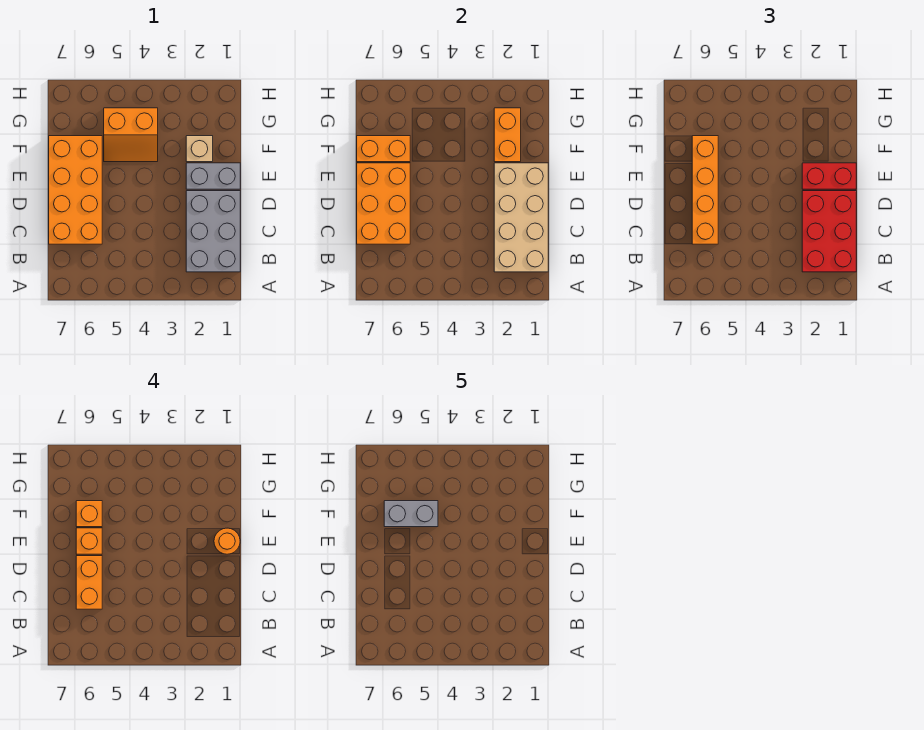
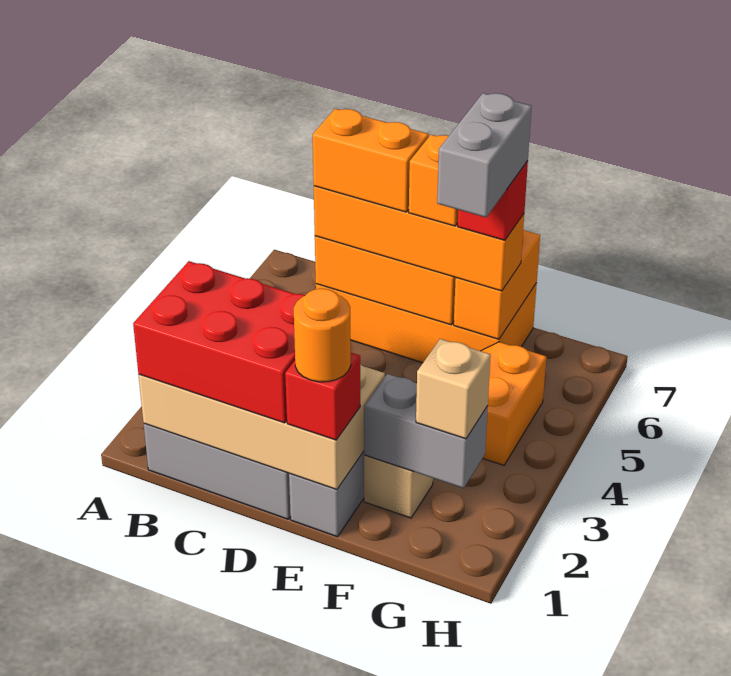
red 1x2 brick [802,163,856,189] -> red 1x1 brick [285,353,360,440]
orange 1x2 brick [494,108,521,162] -> grey 1x2 brick [364,374,488,488]
orange 1x1 brick [76,501,102,527] -> red 1x1 brick [458,161,528,240]
none -> tan 1x1 brick [416,339,491,439]

